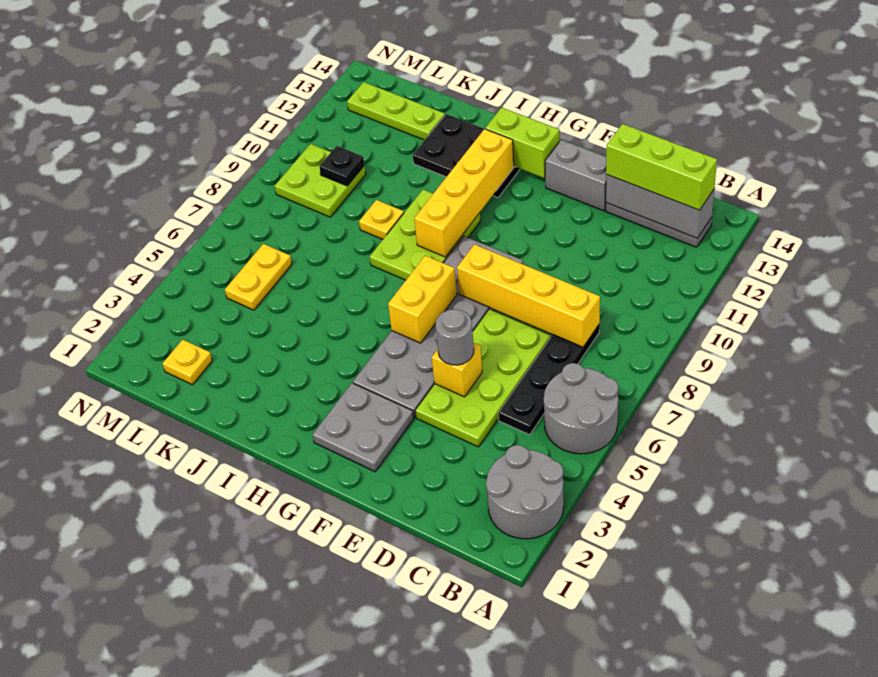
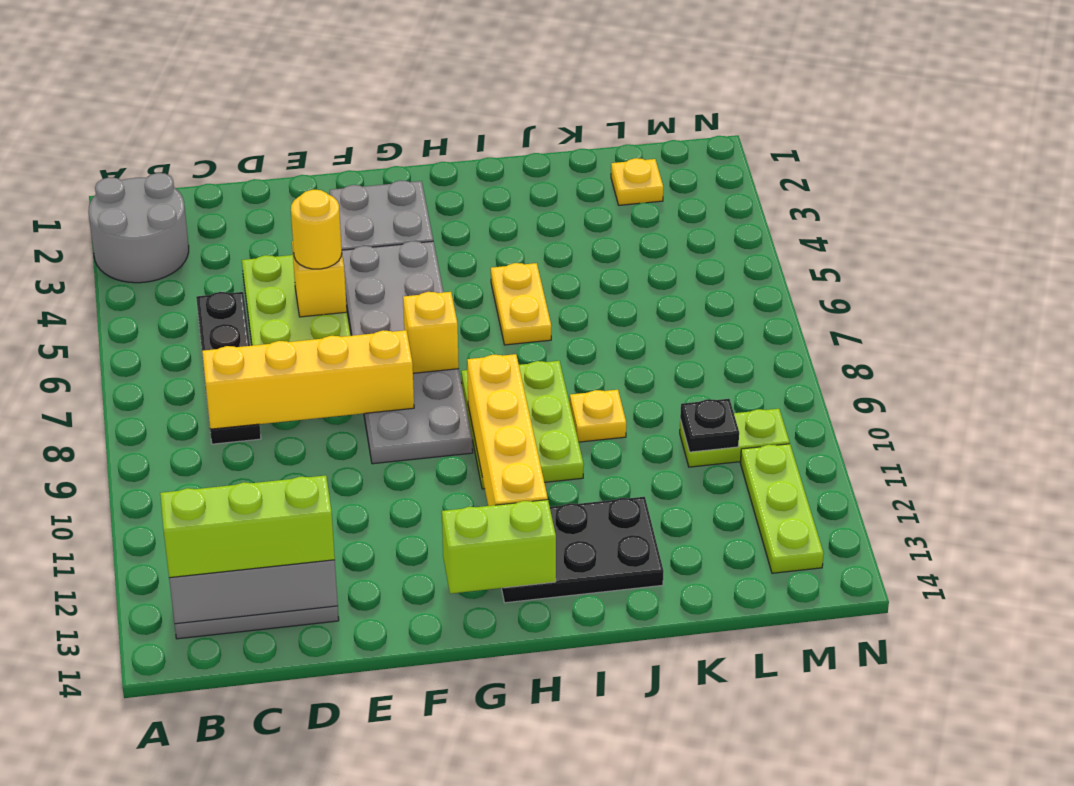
grey 2x2 round brick [544,363,618,454] -> none
grey 1x1 round brick [436,309,474,365] -> yellow 1x1 round brick [291,190,342,269]
grey 1x2 brick [545,140,606,211] -> none
yellow 1x2 brick [388,256,457,343] -> yellow 1x1 brick [403,292,459,373]
lime 1x3 plate [347,82,445,140] -> lime 1x3 plate turned to [740,444,824,573]
yellow 1x2 plate [225,244,292,310] -> yellow 1x2 plate moved to [491,263,551,345]
lime 2x2 plate [275,144,366,217] -> lime 1x2 plate [680,409,790,467]

